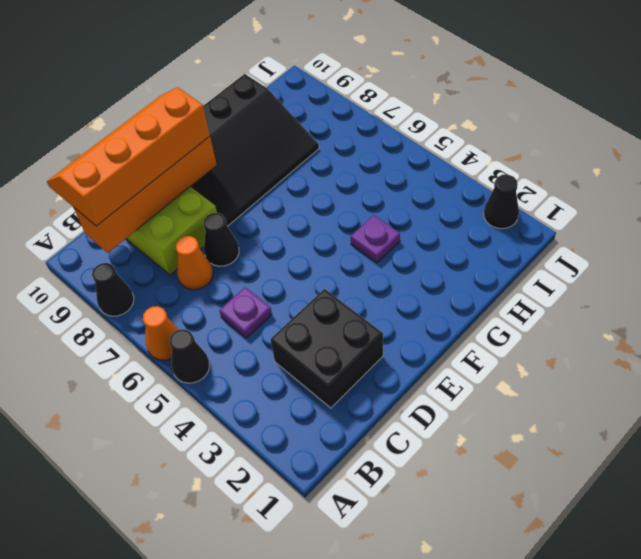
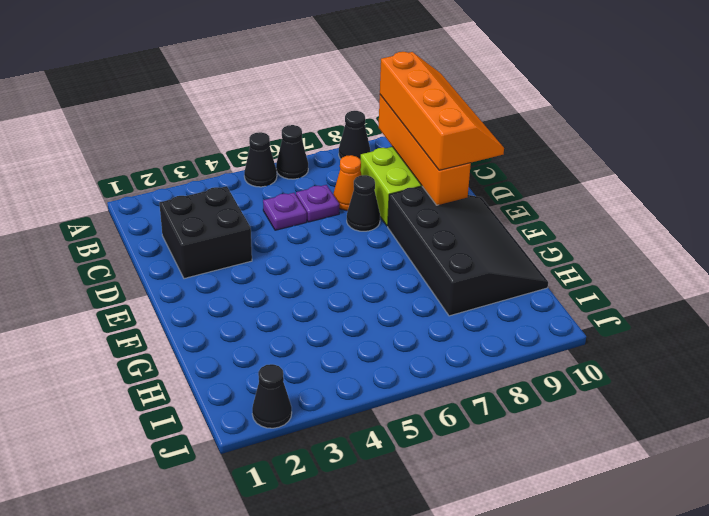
orange 1x1 cone [143,306,178,360] -> black 1x1 cone [276,125,308,179]
black 3x4 slope [190,74,319,226] -> black 3x4 slope turned to [388,186,548,316]
purple 1x1 plate [351,215,400,263] -> purple 1x1 plate moved to [296,185,339,222]

